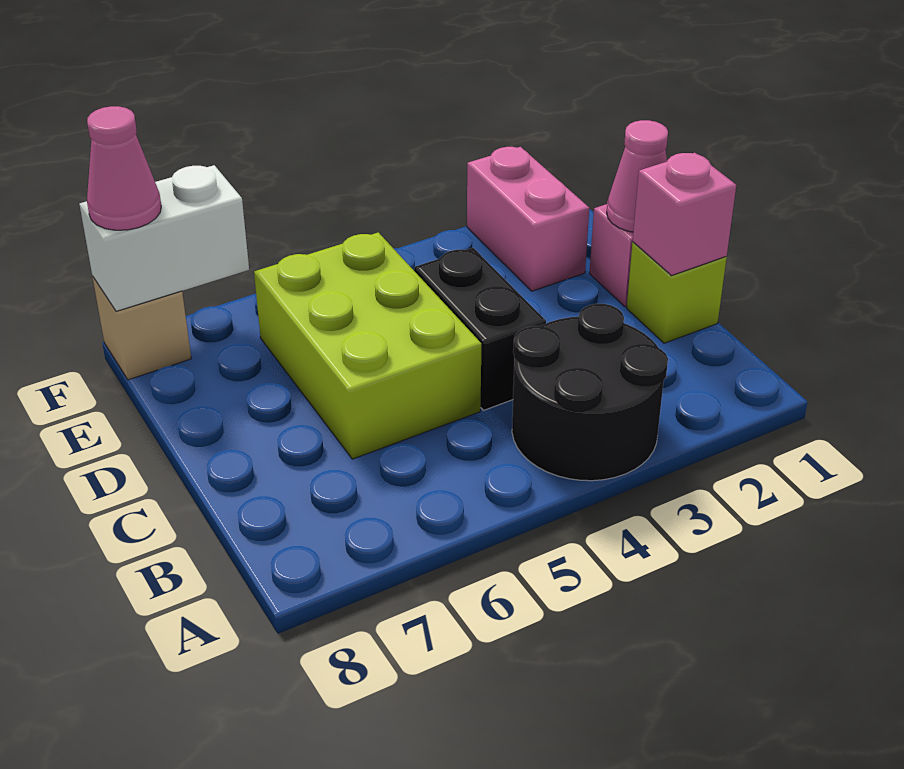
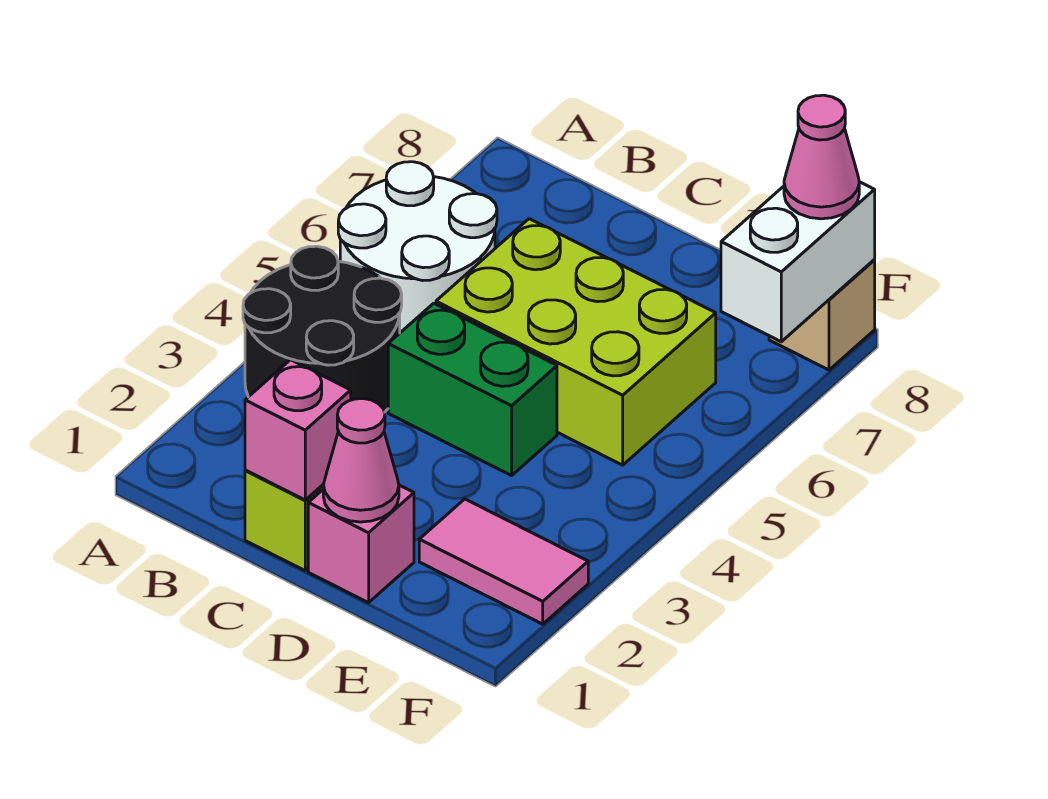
none -> white 2x2 round brick [338,162,497,333]
black 1x2 brick [414,248,546,410] -> green 1x2 brick [388,303,557,476]
pink 1x2 brick [467,147,589,291] -> pink 1x2 tile [419,499,588,624]

